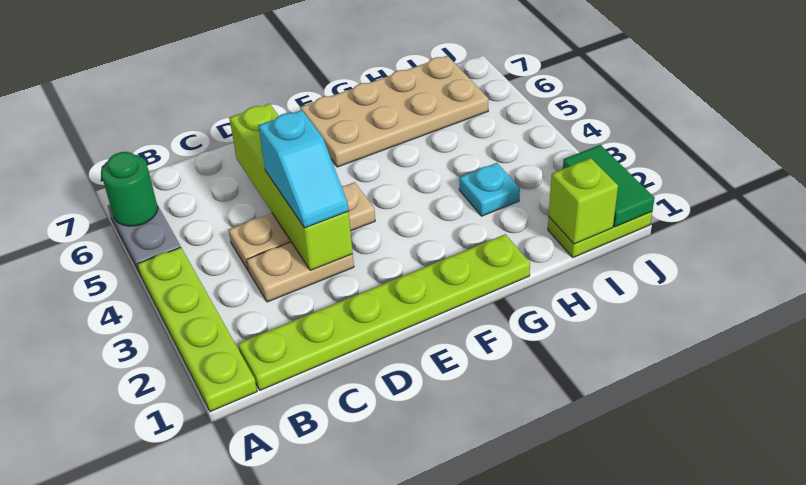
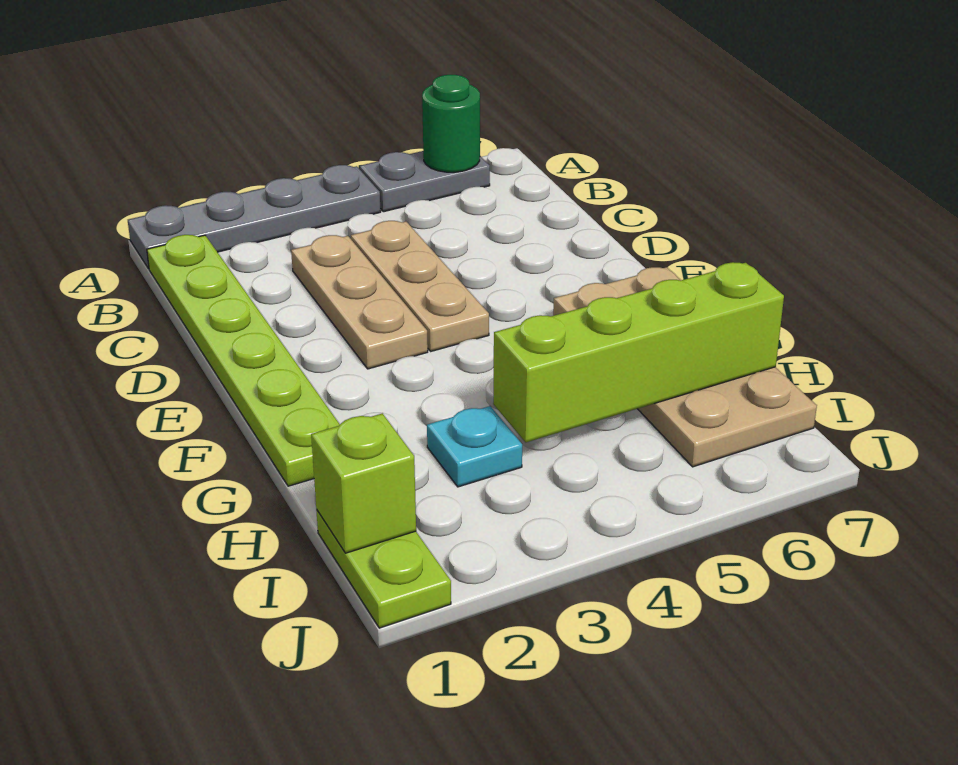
lime 1x4 plate [137,248,257,412] -> grey 1x4 plate [128,165,381,269]
tan 1x2 plate [247,242,354,302] -> tan 1x3 plate [291,235,428,369]
lime 1x4 brick [229,104,353,270] -> lime 1x4 brick moved to [493,262,784,442]
cyan 1x2 slope [258,110,349,228] -> none
green 1x2 tile [563,145,654,227] -> none

